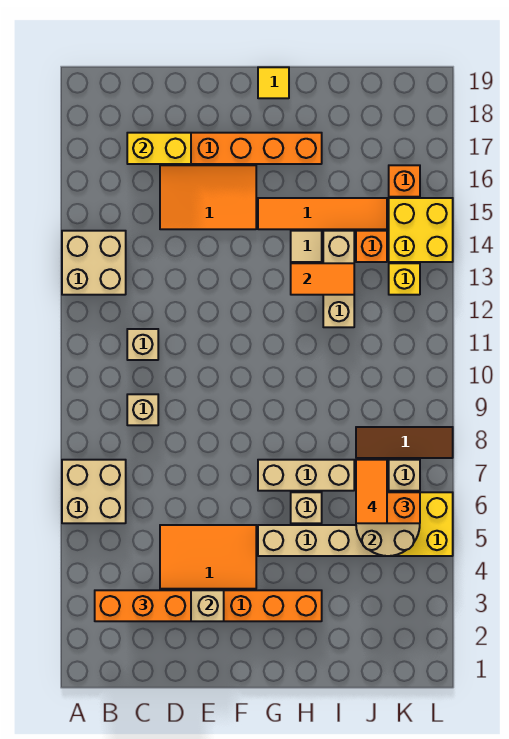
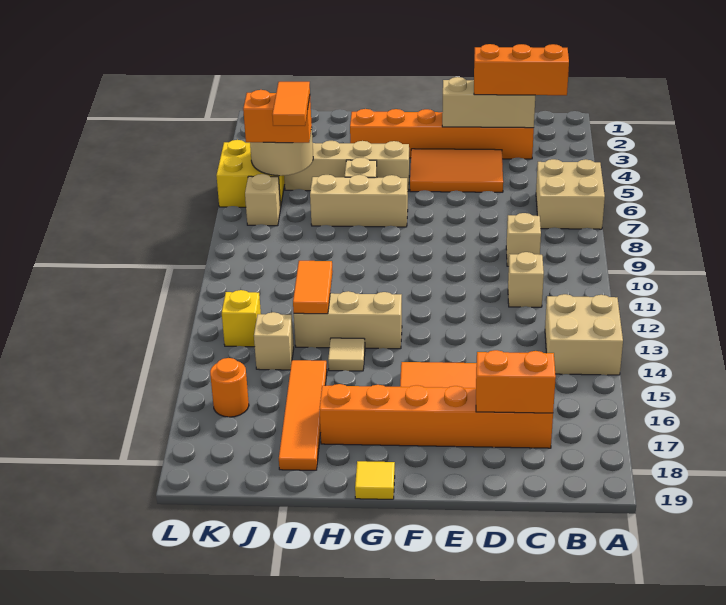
yellow 1x2 brick [127,133,191,164] -> orange 1x2 brick [476,350,556,413]
orange 1x4 tile [258,198,387,229] -> orange 1x4 tile turned to [279,360,327,470]
orange 1x2 tile [291,263,354,295] -> orange 1x2 tile turned to [293,261,333,314]
tan 1x3 brick [323,231,354,327] -> tan 1x3 brick turned to [294,291,402,349]
brown 1x3 tile [356,427,453,458] -> none
orange 1x1 brick [356,231,387,262] -> tan 1x1 brick [254,312,294,370]
yellow 2x2 brick [389,198,453,262] -> none
orange 1x1 brick [389,165,420,197] -> orange 1x1 round brick [210,358,249,417]

